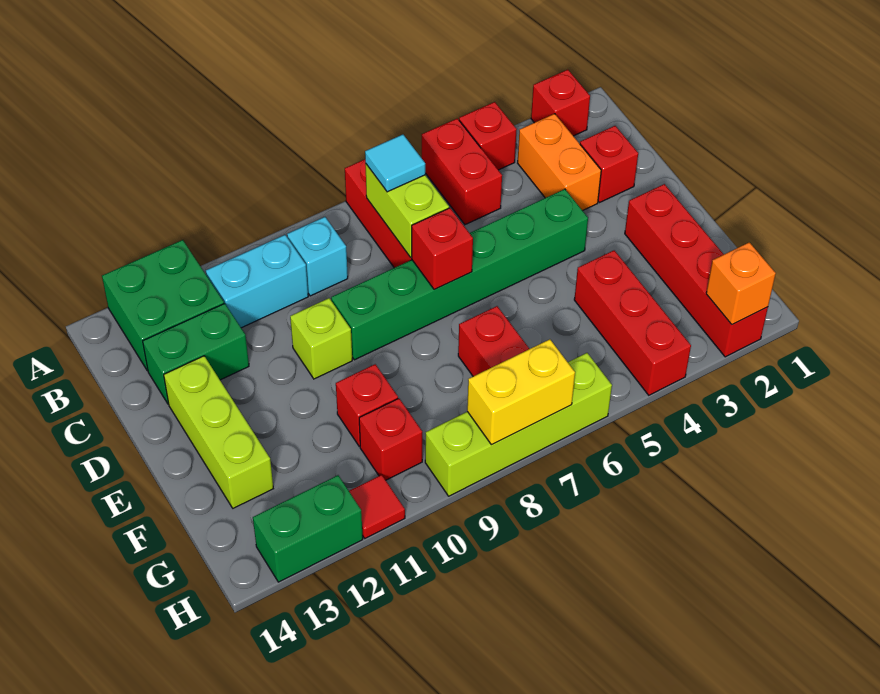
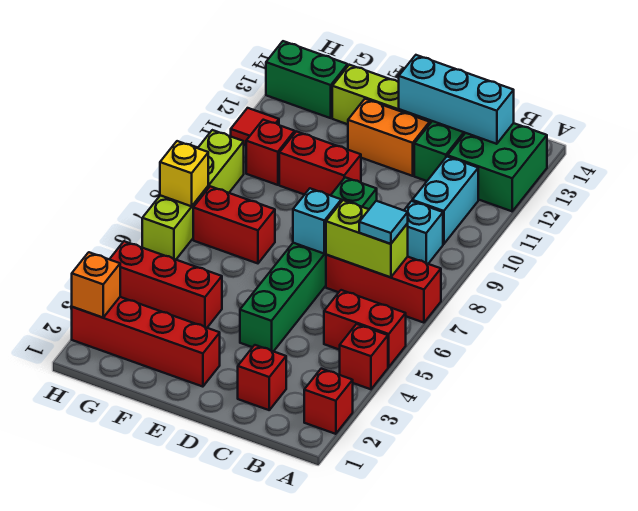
orange 1x2 brick [518,114,601,211] -> orange 1x2 brick moved to [348,99,430,176]
none -> cyan 1x3 brick [399,55,514,144]
red 1x1 brick [412,208,473,290] -> cyan 1x1 brick [293,188,341,254]
lime 1x1 brick [290,298,352,379] -> none
red 1x1 brick [336,364,398,447] -> red 1x2 brick [279,131,361,195]
yellow 1x2 brick [467,339,575,445] -> yellow 1x1 brick [160,141,208,206]
green 1x2 brick [253,475,363,582] -> green 1x2 brick turned to [266,41,348,118]

